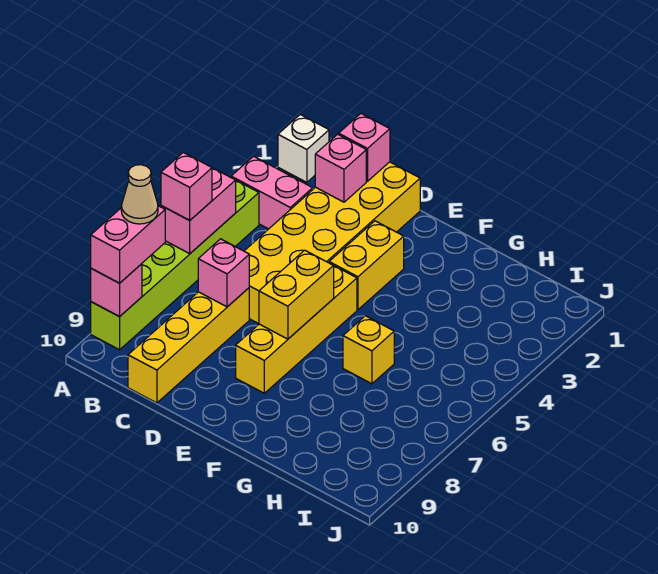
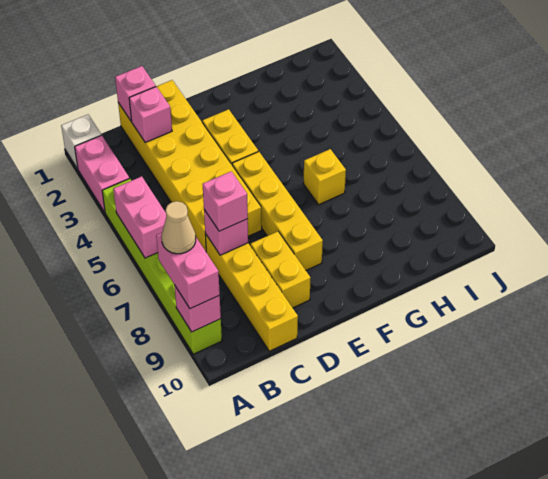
pink 1x2 brick [231,156,313,229] -> pink 1x2 brick turned to [75,135,129,212]
pink 1x1 brick [161,152,212,220] -> pink 1x1 brick moved to [203,171,248,231]
yellow 1x2 brick [259,250,334,339] -> yellow 1x2 brick moved to [250,231,310,308]

